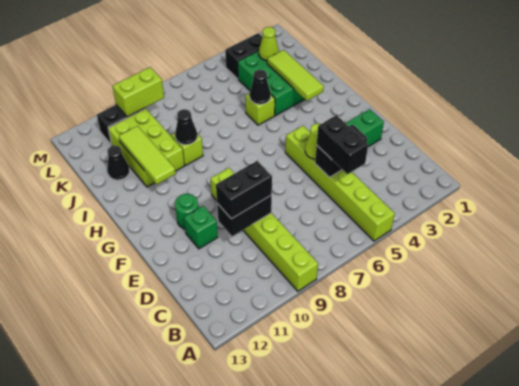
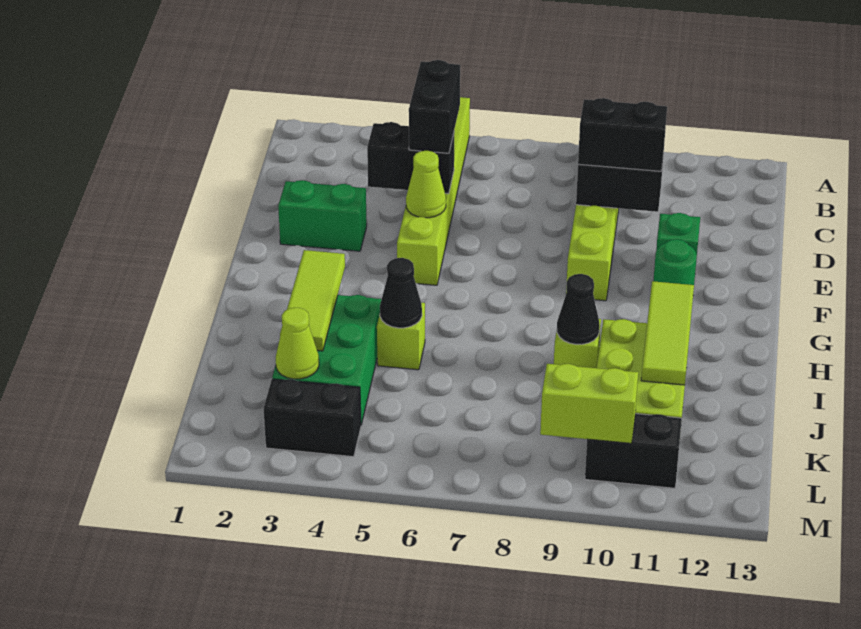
black 1x1 cone [107,146,130,180] -> none

